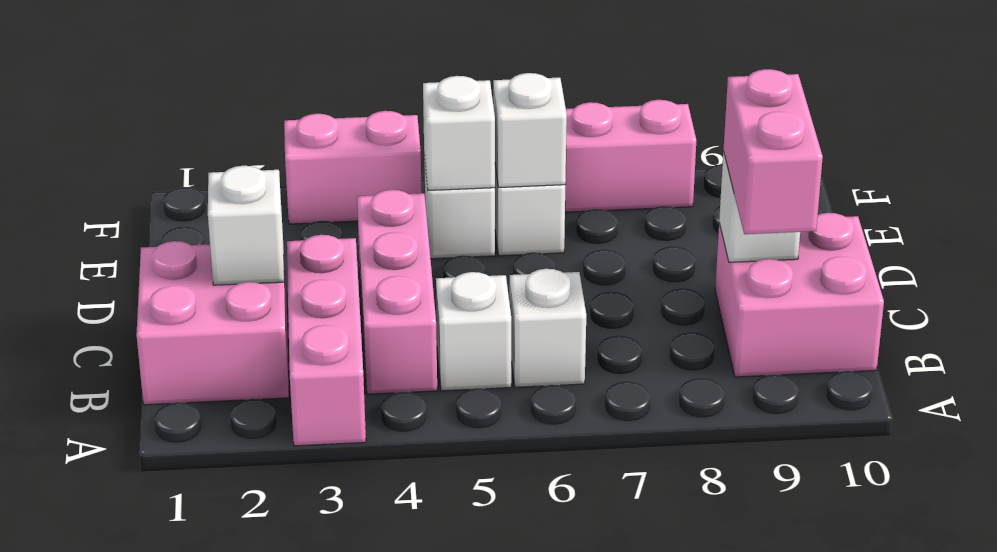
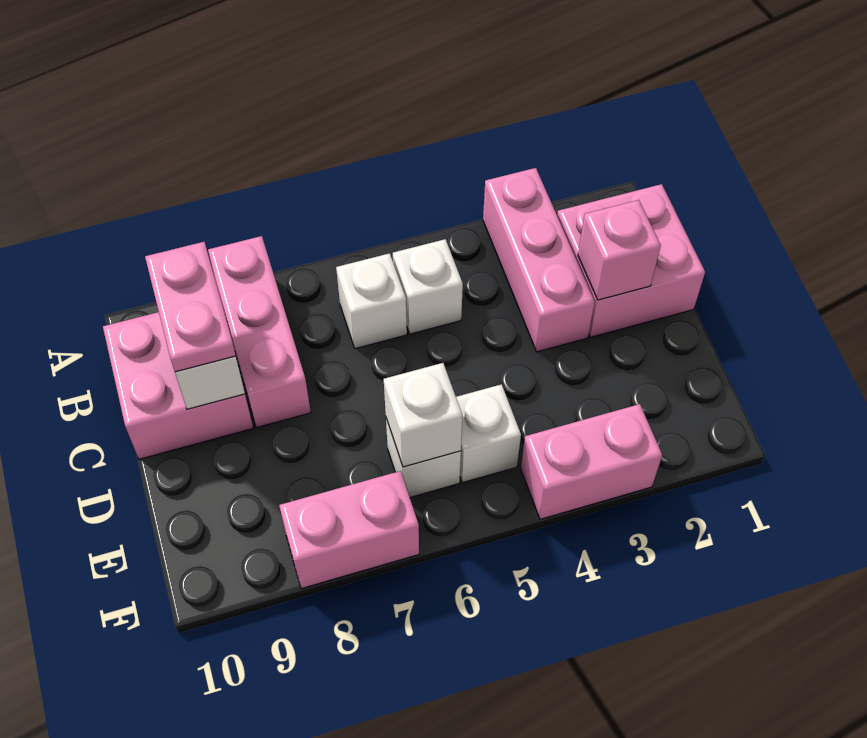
pink 1x3 brick [357,190,437,394] -> pink 1x3 brick moved to [208,236,311,428]
pink 1x2 brick [723,69,823,234] -> pink 1x2 plate [145,242,236,372]
white 1x1 brick [208,166,284,285] -> pink 1x1 brick [578,200,661,300]
white 1x1 brick [423,76,495,190] -> none

